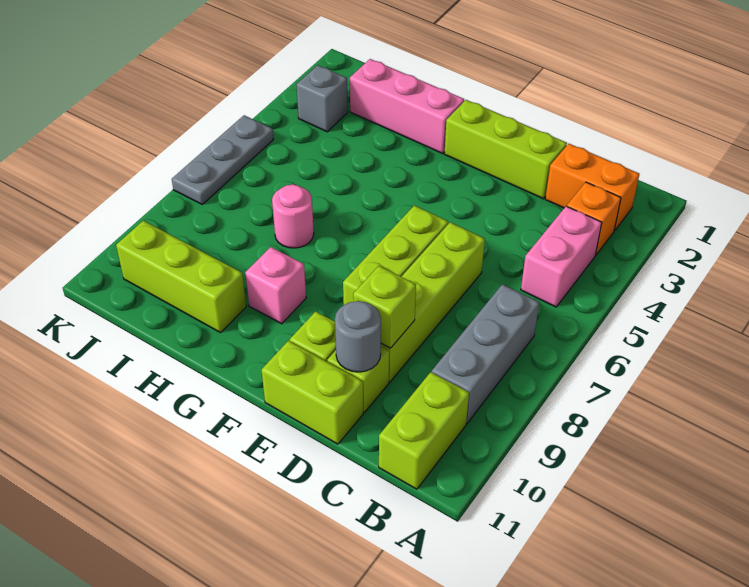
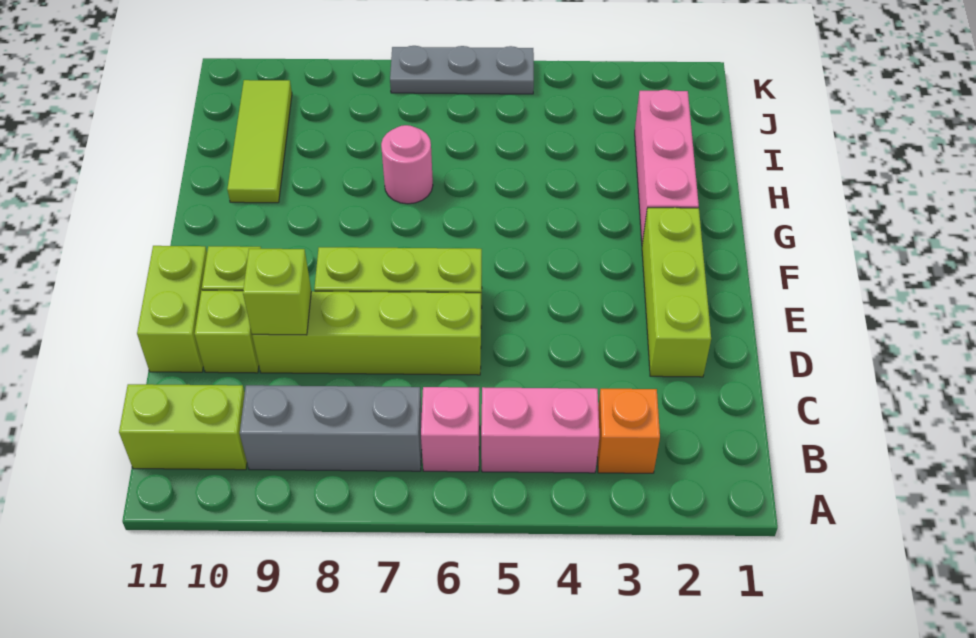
orange 1x2 brick [545,144,639,231] -> none
grey 1x1 round brick [335,301,381,372] -> none
pink 1x1 brick [245,247,306,324] -> pink 1x1 brick moved to [421,387,480,472]
lime 1x3 brick [116,221,246,333] -> lime 1x3 tile [227,80,292,203]
grey 1x1 brick [296,65,348,132] -> none

